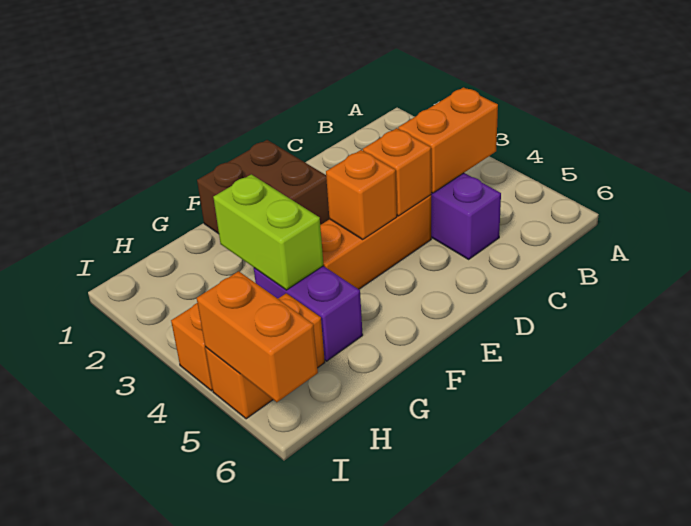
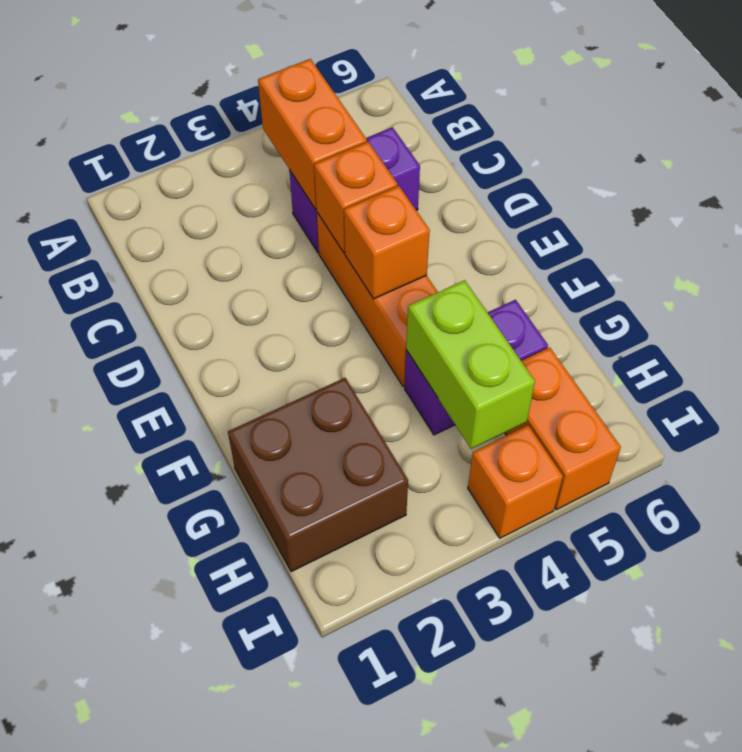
brown 2x2 brick [197,140,329,234] -> brown 2x2 brick moved to [228,378,408,572]
lime 1x2 brick [213,174,324,290] -> lime 1x2 brick turned to [406,280,535,449]
orange 1x2 brick [197,271,318,402] -> none

